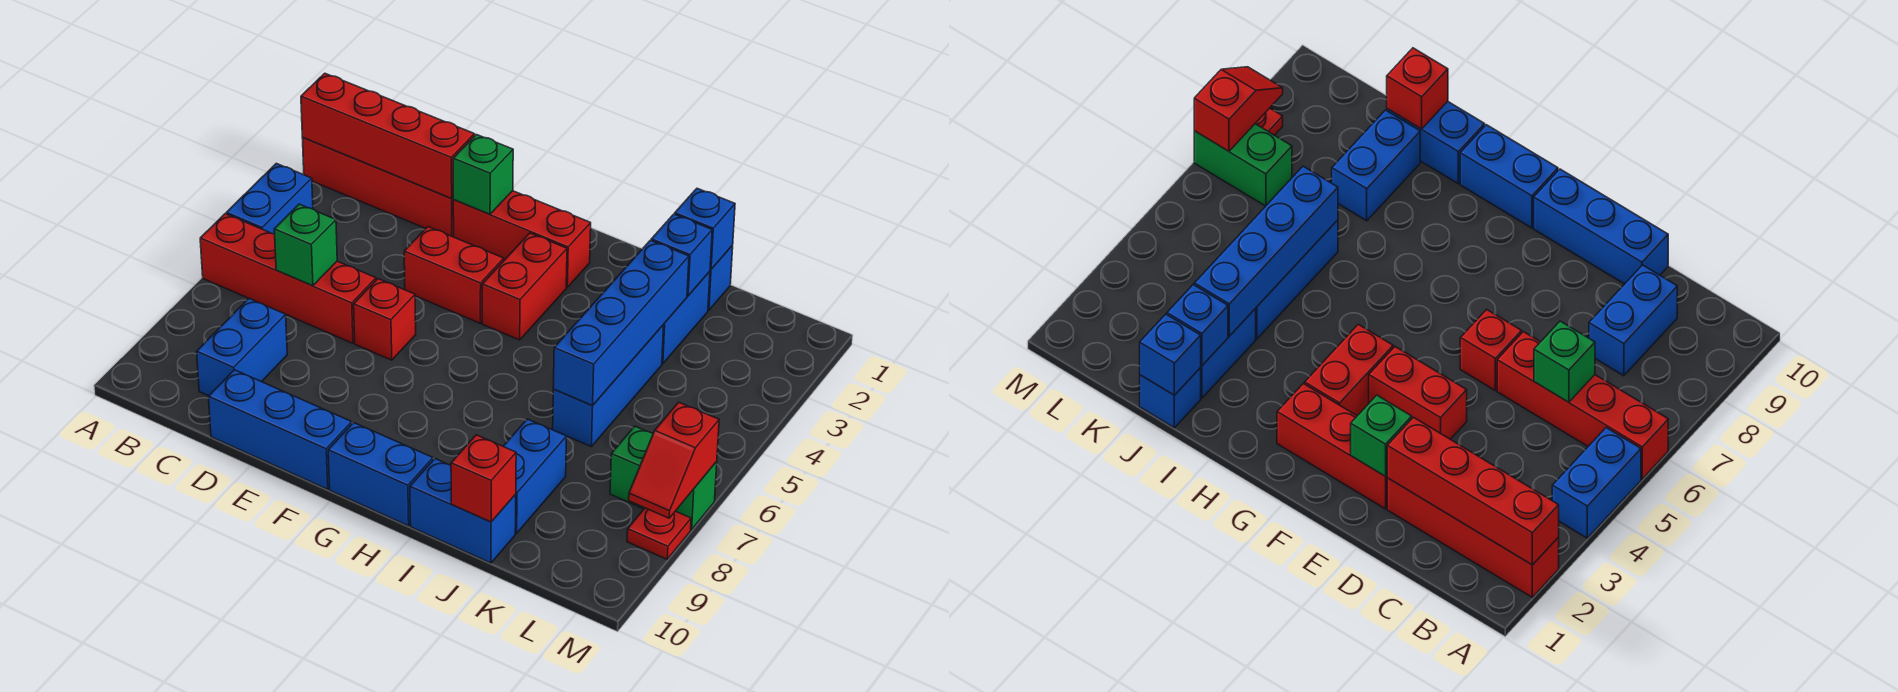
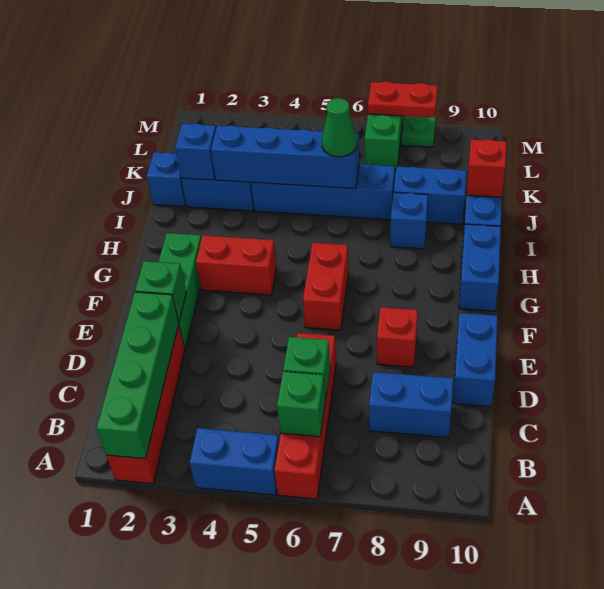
red 1x4 brick [301,73,475,198] -> green 1x4 brick [96,292,179,459]
none -> green 1x1 brick [277,372,325,437]
blue 1x3 brick [209,370,352,489] -> blue 1x2 brick [453,313,498,407]
red 1x3 brick [453,191,591,287] -> green 1x3 brick [159,233,201,349]
red 1x2 brick [404,227,504,323] -> red 1x2 brick moved to [303,243,349,330]
red 1x1 brick [354,279,416,360] -> red 1x1 brick moved to [377,307,418,367]
blue 1x1 brick [675,188,735,269] -> blue 1x1 brick moved to [390,192,428,249]
blue 1x3 brick [553,325,664,446] -> blue 1x4 brick [251,164,395,220]
none -> green 1x1 cone [322,98,357,157]
red 1x2 slope [629,402,719,518] -> red 1x2 plate [368,81,437,117]
red 1x1 plate [627,508,691,559] -> green 1x1 plate [402,116,436,147]

